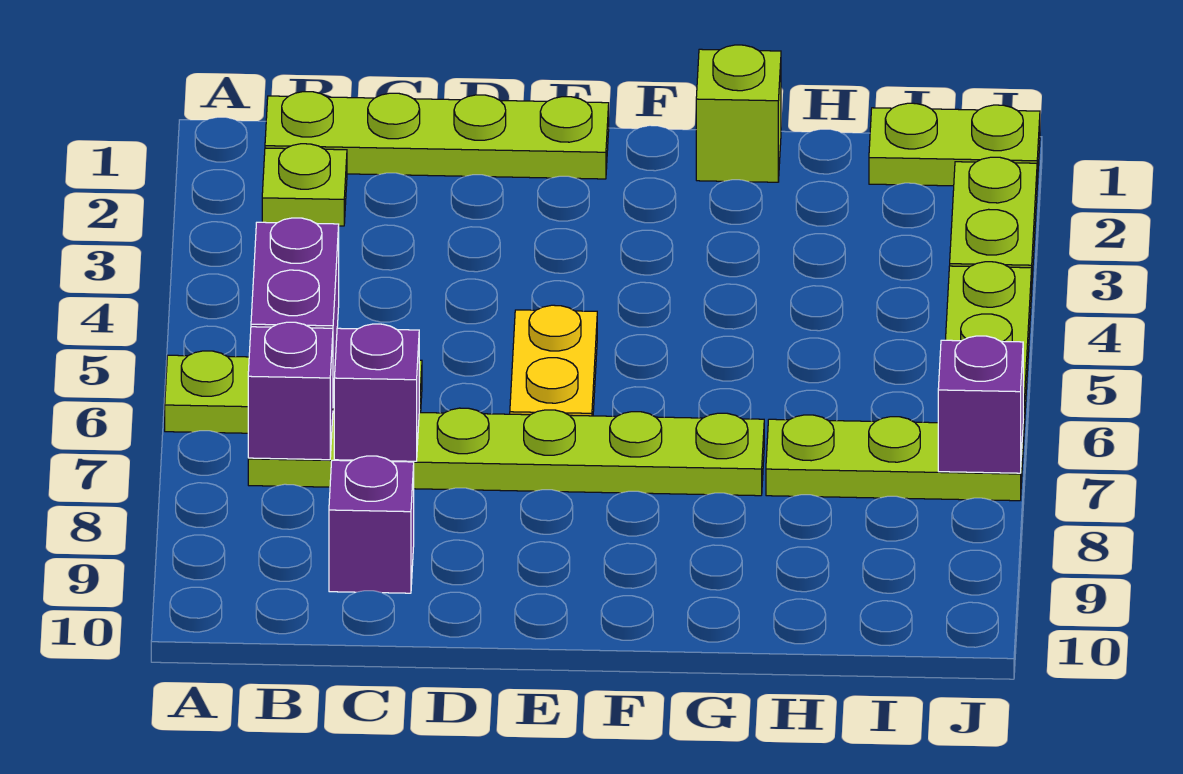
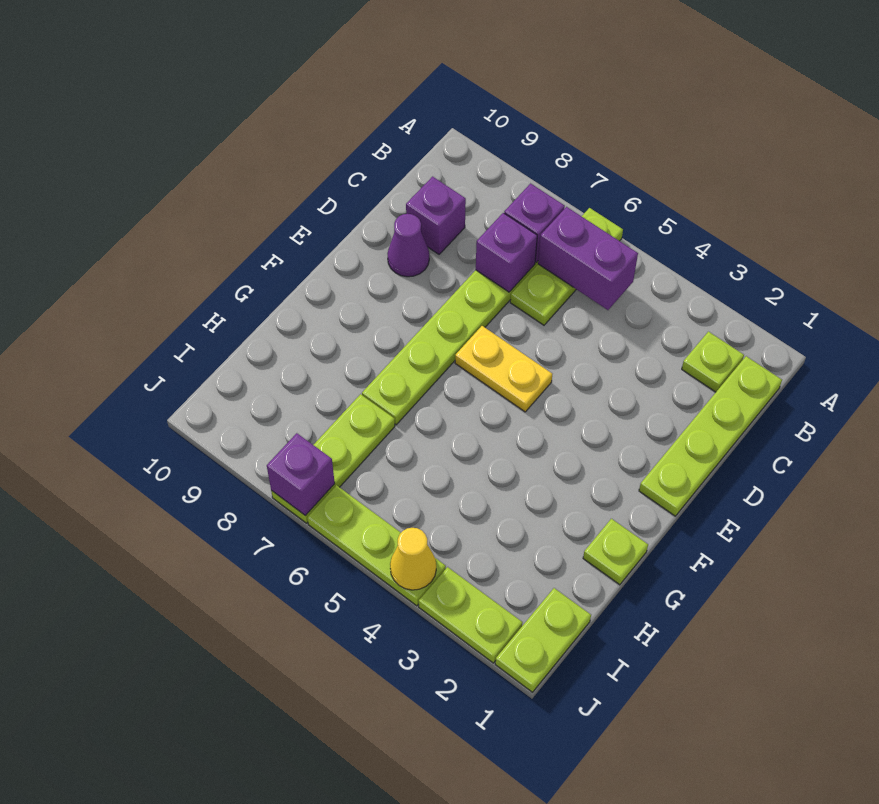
none -> purple 1x1 cone [387,214,429,277]
lime 1x1 brick [696,45,781,182] -> lime 1x1 plate [583,519,648,585]
none -> yellow 1x1 cone [390,528,436,590]

